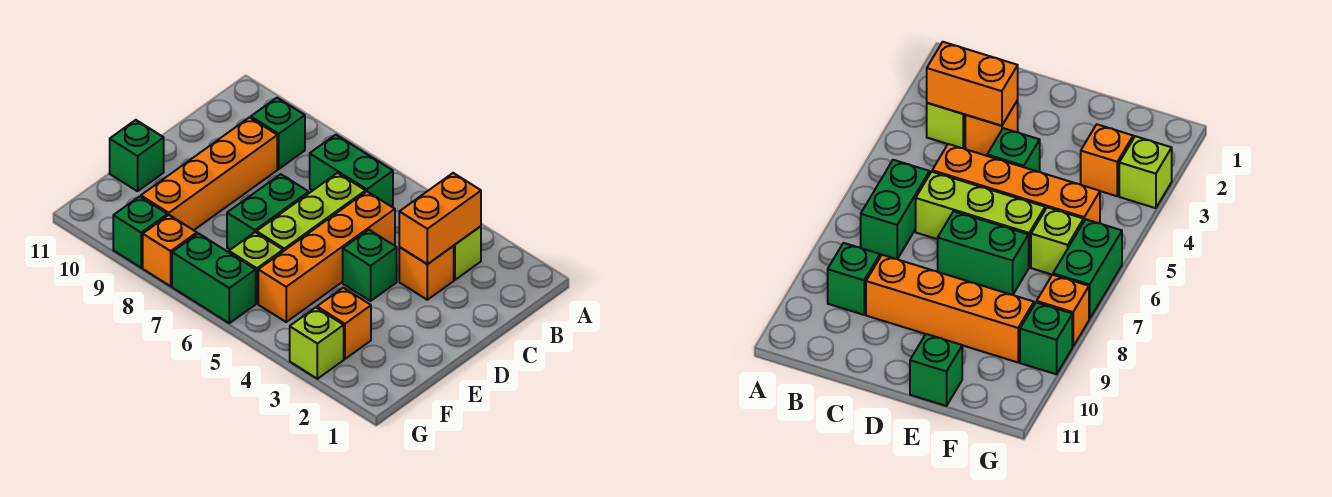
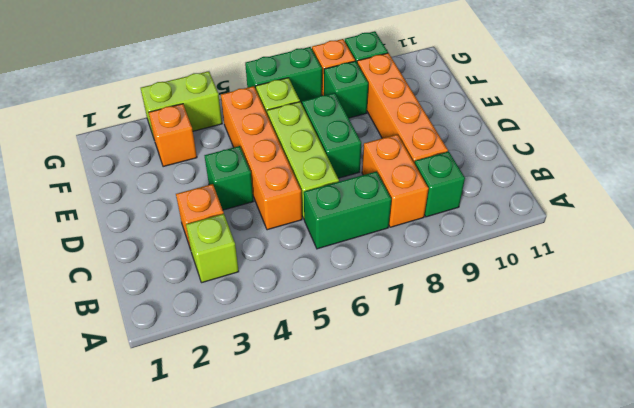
orange 1x2 brick [399,173,481,264] -> orange 1x2 brick moved to [362,134,429,227]
green 1x1 brick [110,120,164,191] -> green 1x1 brick moved to [324,61,368,118]
lime 1x1 brick [290,307,344,379] -> lime 1x2 brick [141,71,222,138]

